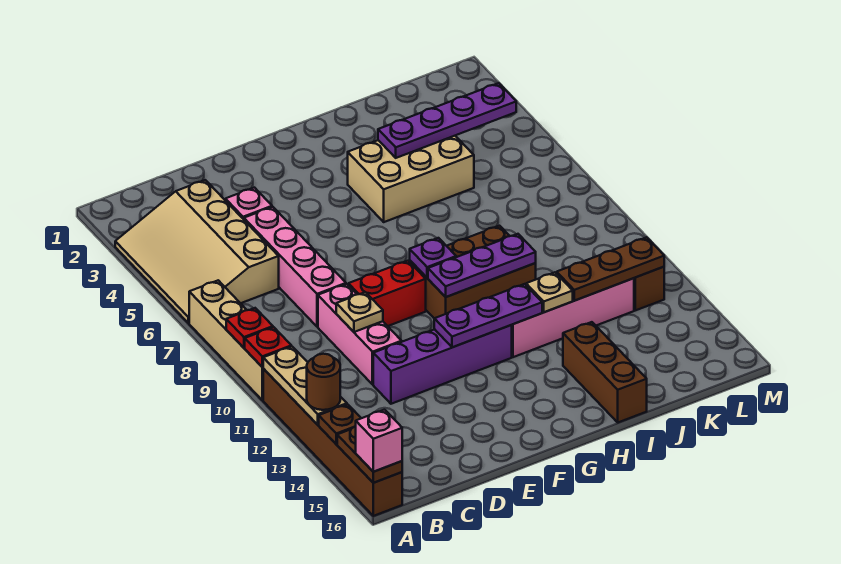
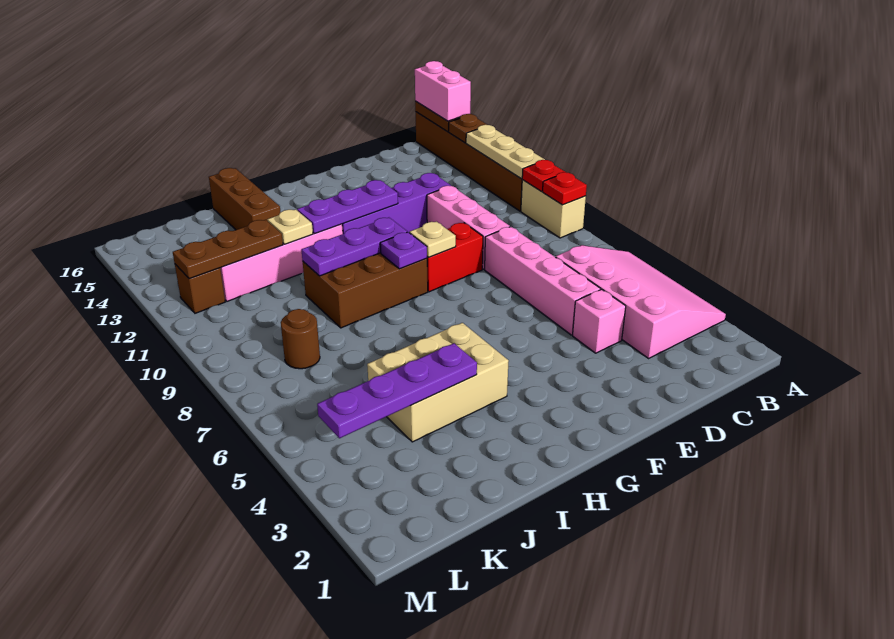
tan 3x4 slope [115,180,279,323] -> pink 3x4 slope [556,245,726,358]
tan 1x4 brick [189,280,263,400] -> tan 1x2 brick [521,180,586,238]
brown 1x1 round brick [307,354,340,410] -> brown 1x1 round brick moved to [281,309,320,369]
pink 1x1 brick [356,410,402,472] -> pink 1x2 brick [415,61,471,121]
tan 1x1 plate [336,292,383,332] -> tan 1x1 plate moved to [410,221,456,257]

